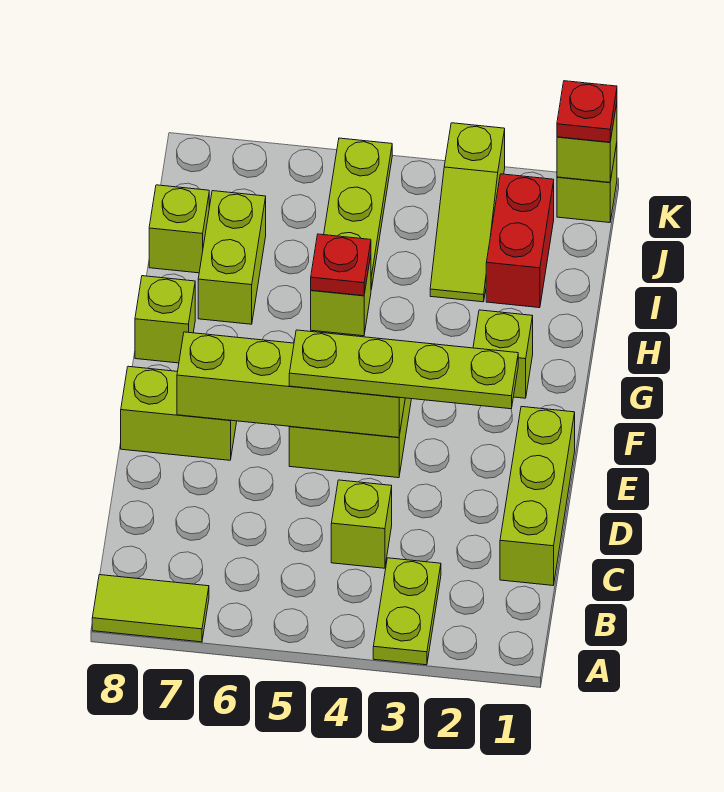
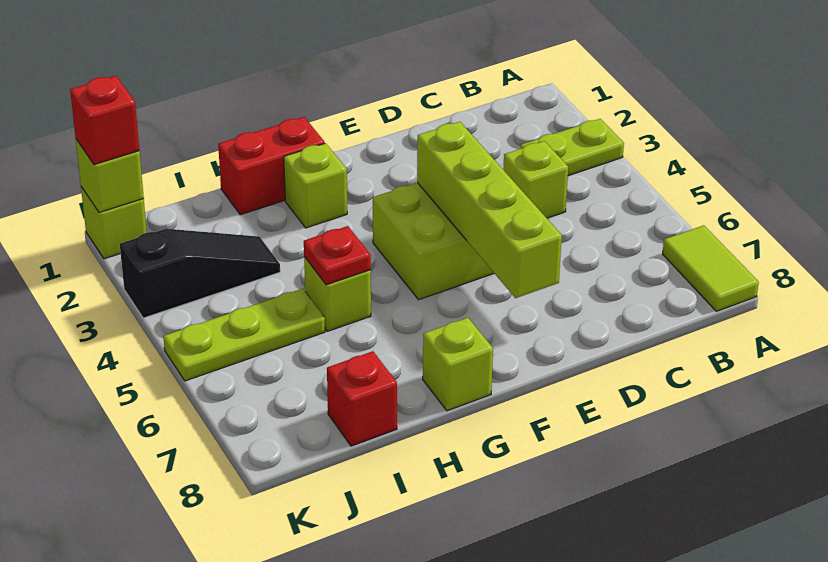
lime 1x3 brick [500,407,575,585] -> none
lime 1x4 plate [289,330,518,409] -> none
lime 1x2 brick [121,366,237,460] -> none
lime 1x2 brick [198,191,266,324] -> none
red 1x2 brick [486,174,554,308] -> red 1x2 brick moved to [218,117,325,215]
lime 1x3 slope [430,123,505,302] -> black 1x3 slope [120,229,280,318]
lime 1x1 brick [149,185,209,273] -> red 1x1 brick [327,351,397,446]
red 1x1 plate [557,81,617,142] -> red 1x1 brick [70,76,139,165]

